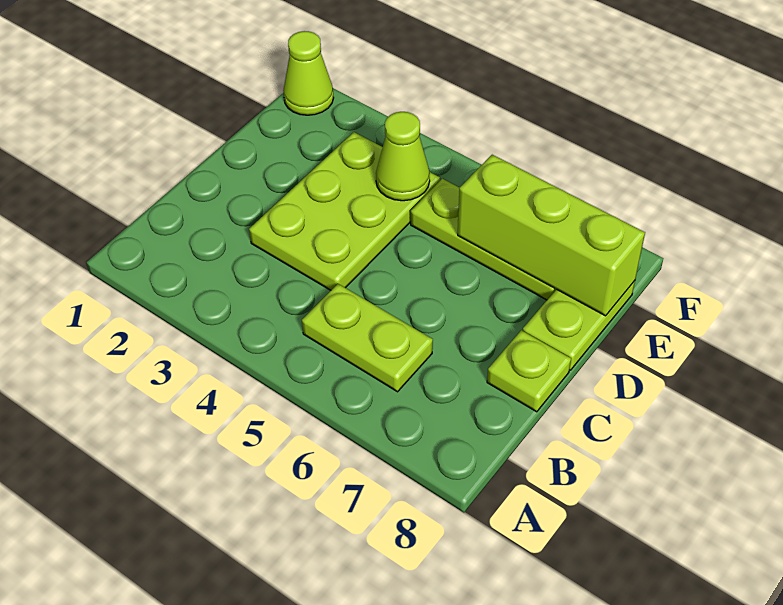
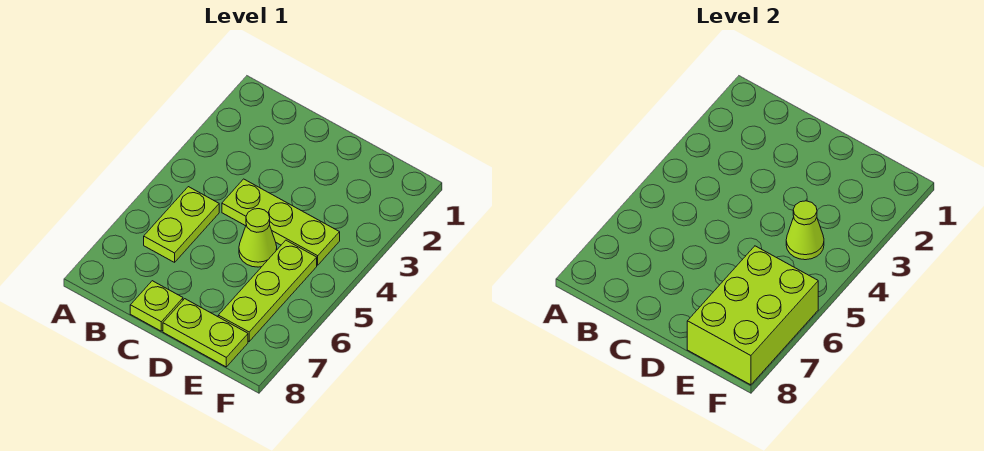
lime 2x3 plate [249,132,440,290] -> lime 1x3 plate [222,179,340,265]
lime 1x3 brick [458,155,645,316] -> lime 2x3 brick [687,246,818,385]
lime 1x1 cone [283,31,334,115] -> lime 1x1 cone moved to [239,209,277,267]

